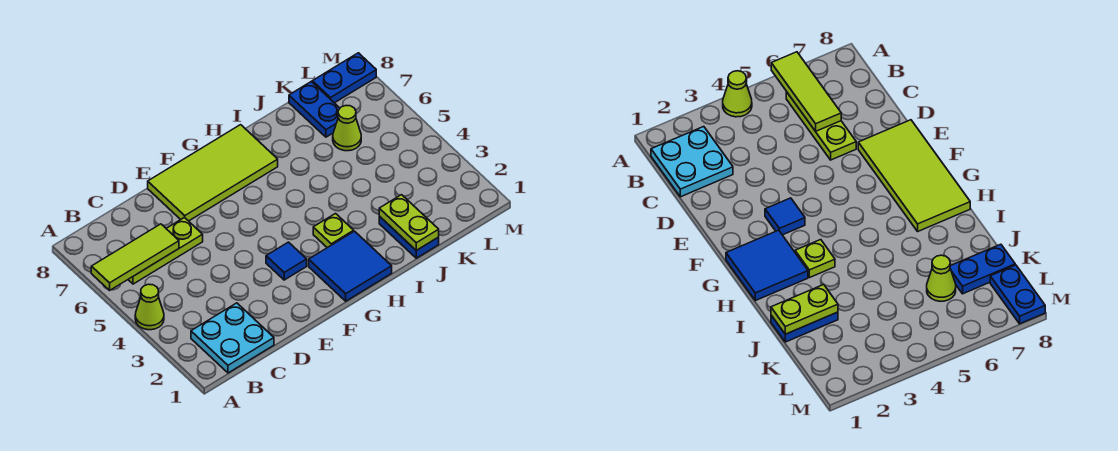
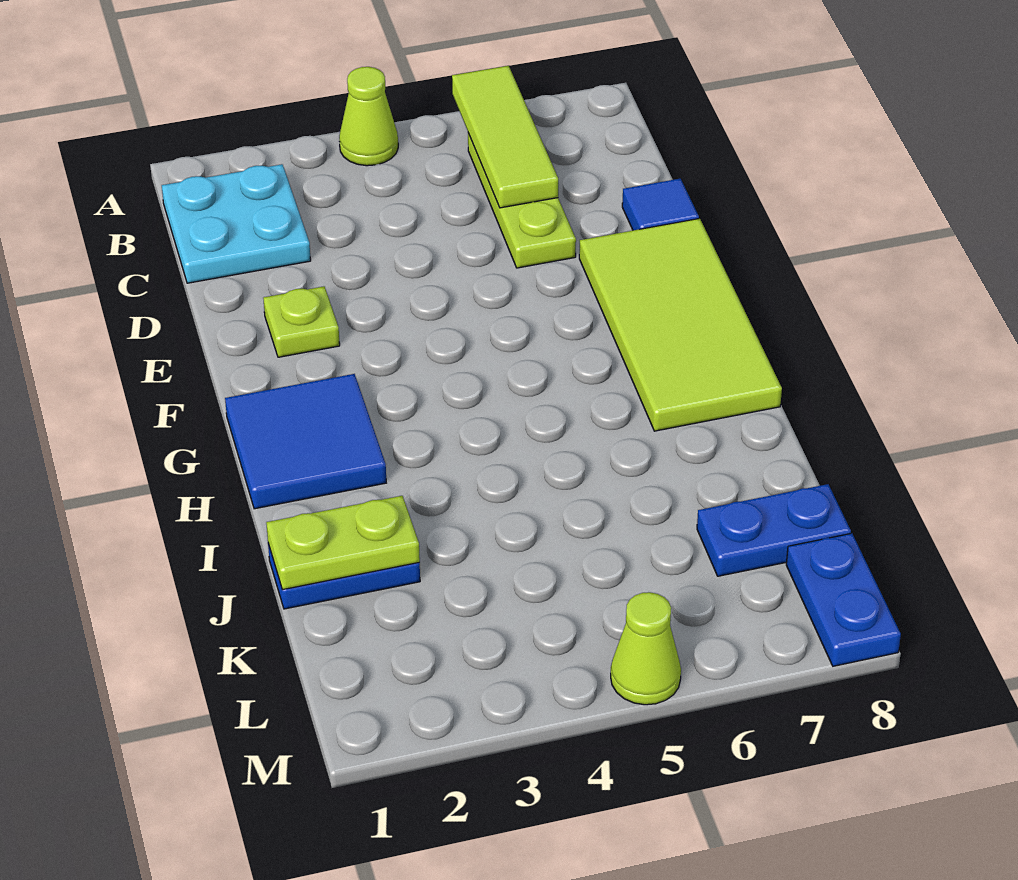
blue 1x1 tile [266,242,307,280] -> blue 1x1 tile moved to [622,179,699,230]
lime 1x1 plate [313,214,354,248] -> lime 1x1 plate moved to [263,286,340,357]
lime 1x1 cone [333,106,361,151] -> lime 1x1 cone moved to [611,592,681,705]

